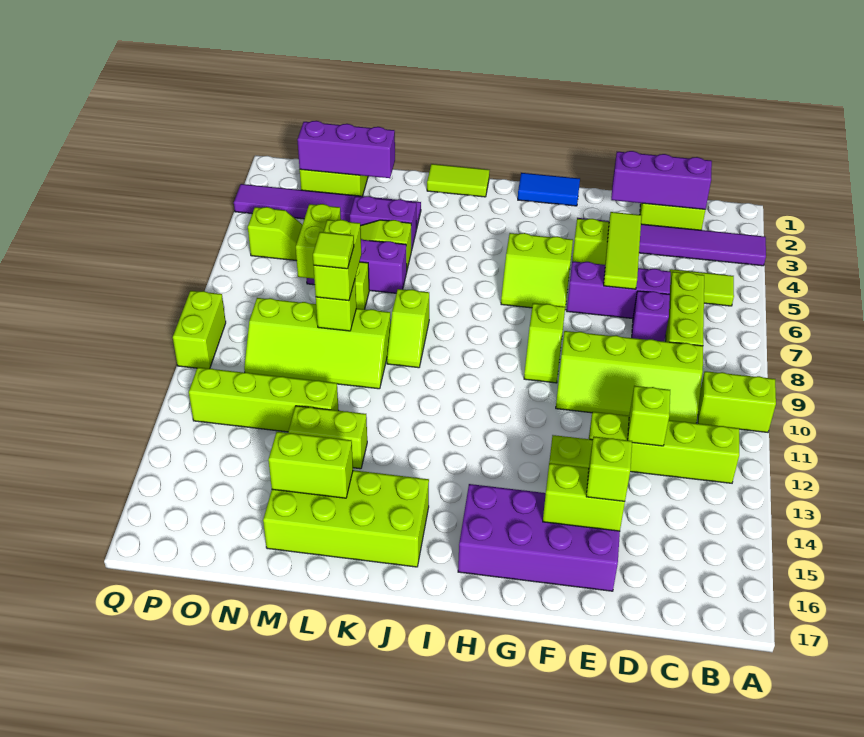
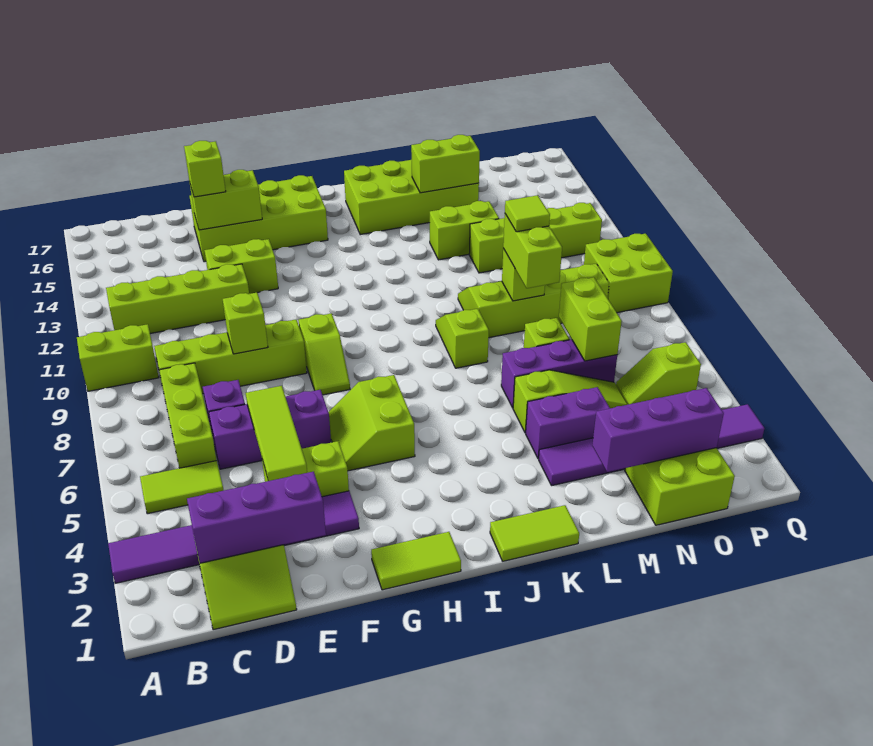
lime 1x1 brick [628,386,670,446] -> lime 1x1 brick moved to [223,293,268,354]
purple 2x4 brick [458,484,620,591] -> lime 2x4 brick [190,175,328,262]
blue 1x2 tile [518,173,580,206] -> lime 1x2 tile [371,532,461,590]
lime 2x2 slope [501,233,573,308] -> lime 2x2 slope turned to [329,375,415,471]
lime 1x2 slope [524,303,565,383] -> lime 1x2 slope turned to [298,313,350,395]
lime 1x2 brick [173,291,226,369] -> lime 2x2 brick [584,234,673,313]

